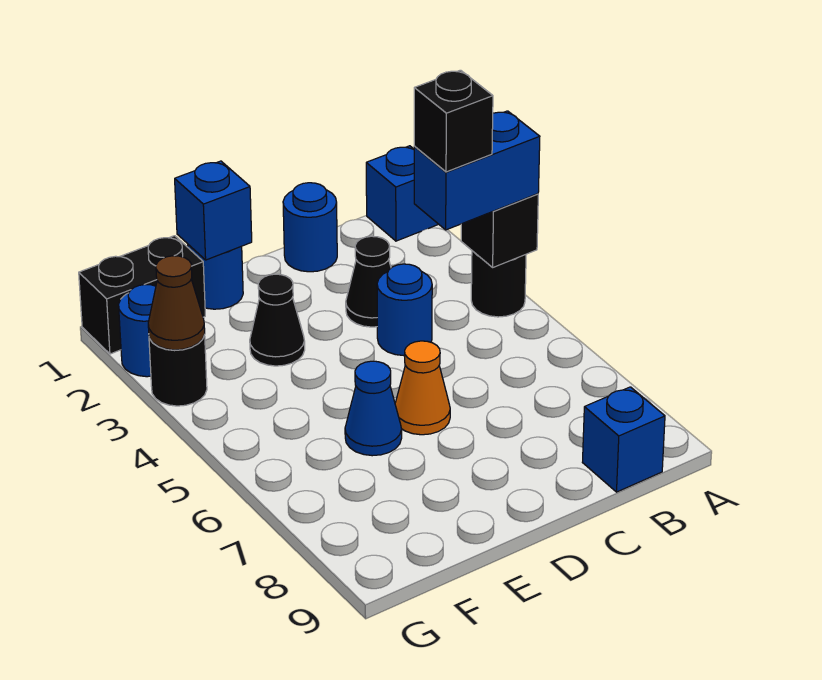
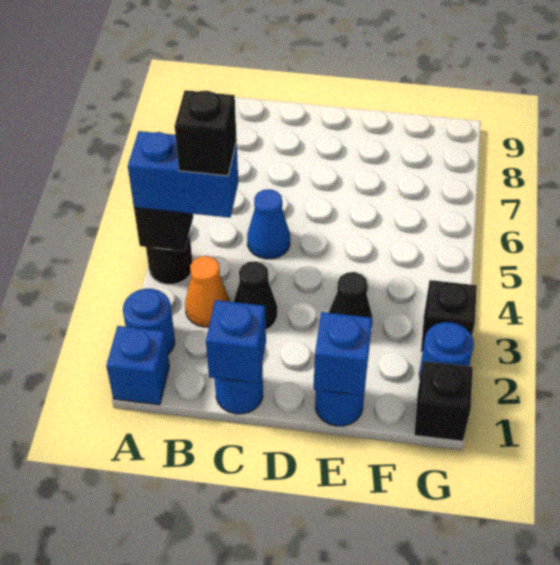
blue 1x1 brick [582,387,665,492] -> blue 1x1 brick moved to [206,300,266,383]
blue 1x1 round brick [377,264,432,356] -> blue 1x1 round brick moved to [123,289,175,354]
orange 1x1 cone [395,341,450,435] -> orange 1x1 cone moved to [185,256,230,327]
blue 1x1 cone [345,361,402,456] -> blue 1x1 cone moved to [247,189,290,259]
black 1x2 brick [79,236,205,354] -> black 1x1 brick [414,361,473,441]
black 1x1 round brick [149,335,207,406] -> black 1x1 brick [421,280,477,352]
brown 1x1 cone [148,256,205,350] -> none

